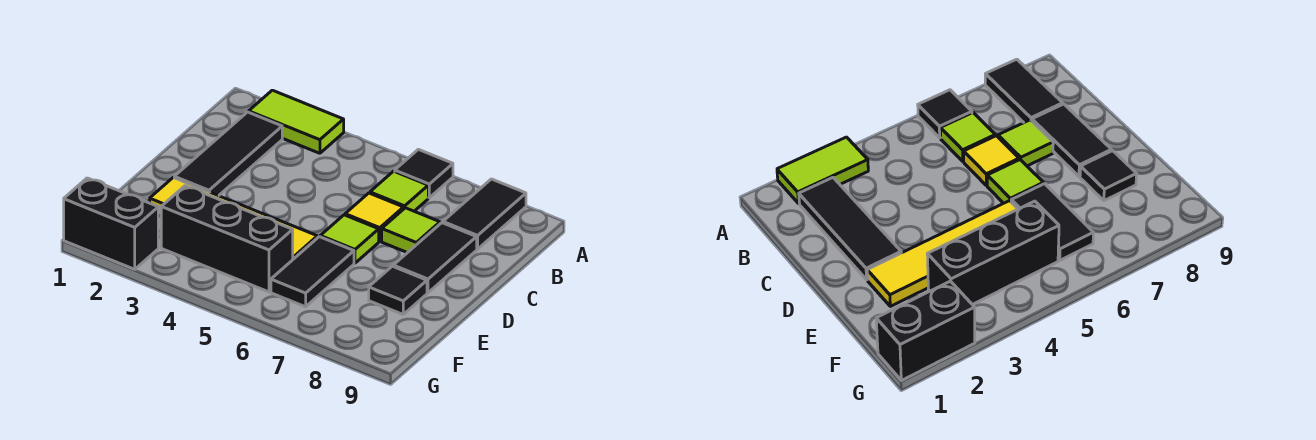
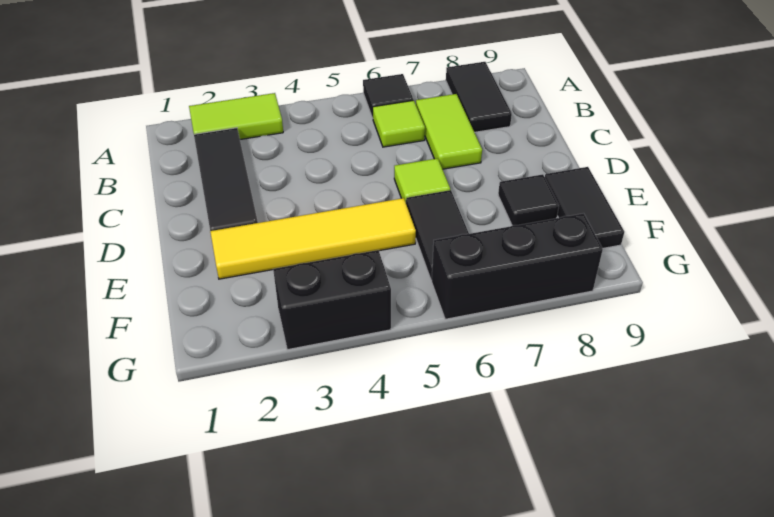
yellow 1x1 tile [345,193,403,241] -> none
lime 1x1 tile [382,208,440,253] -> lime 1x2 tile [416,94,482,169]
black 1x2 tile [393,223,477,293] -> black 1x2 tile moved to [545,167,624,248]
black 1x3 brick [161,186,293,292] -> black 1x3 brick moved to [432,213,603,319]
black 1x2 brick [64,178,158,269] -> black 1x2 brick moved to [273,250,391,350]

